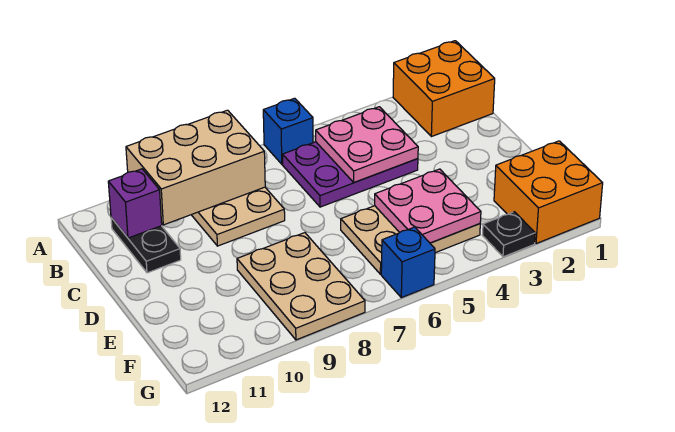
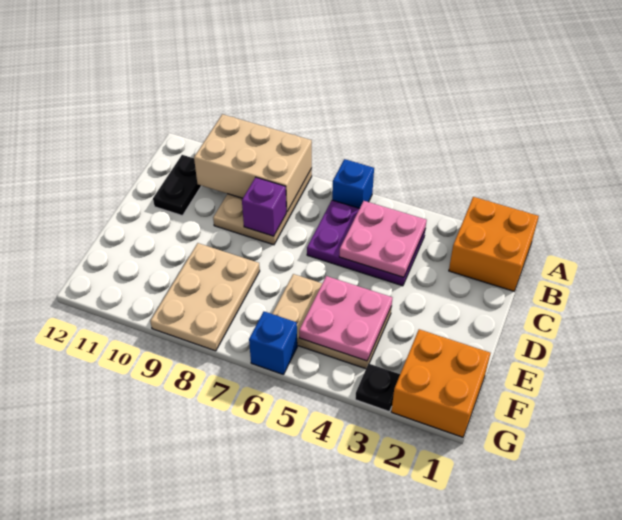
purple 1x1 brick [108,169,162,238] -> purple 1x1 brick moved to [242,177,286,236]

